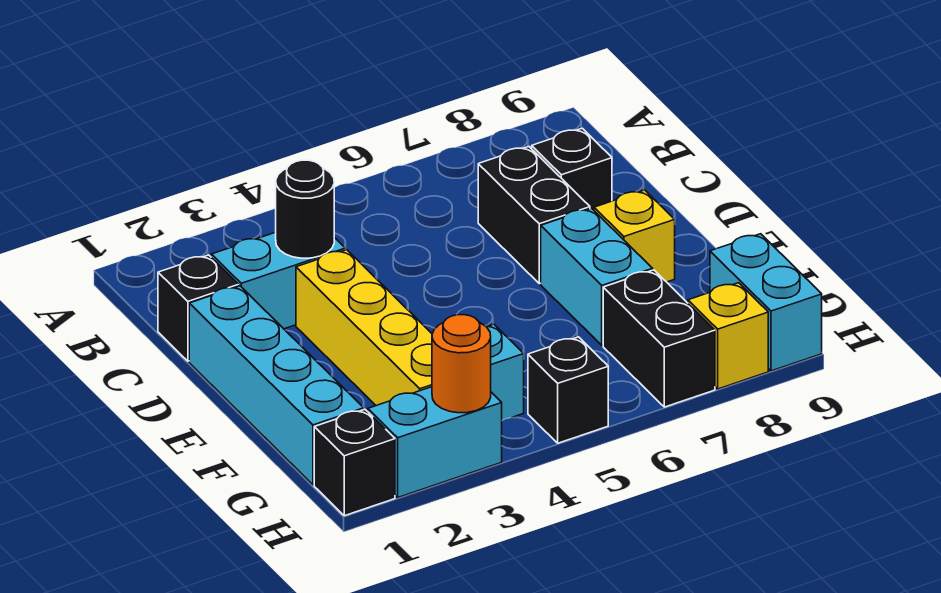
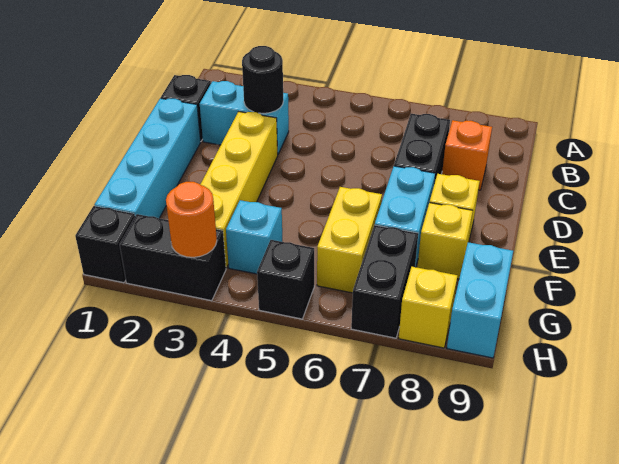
black 1x1 brick [532,128,612,210] -> orange 1x1 brick [442,120,492,190]
none -> yellow 1x2 brick [317,187,382,293]
none -> yellow 1x1 brick [417,203,473,279]
cyan 1x2 brick [368,387,502,497] -> black 1x2 brick [120,214,226,301]

